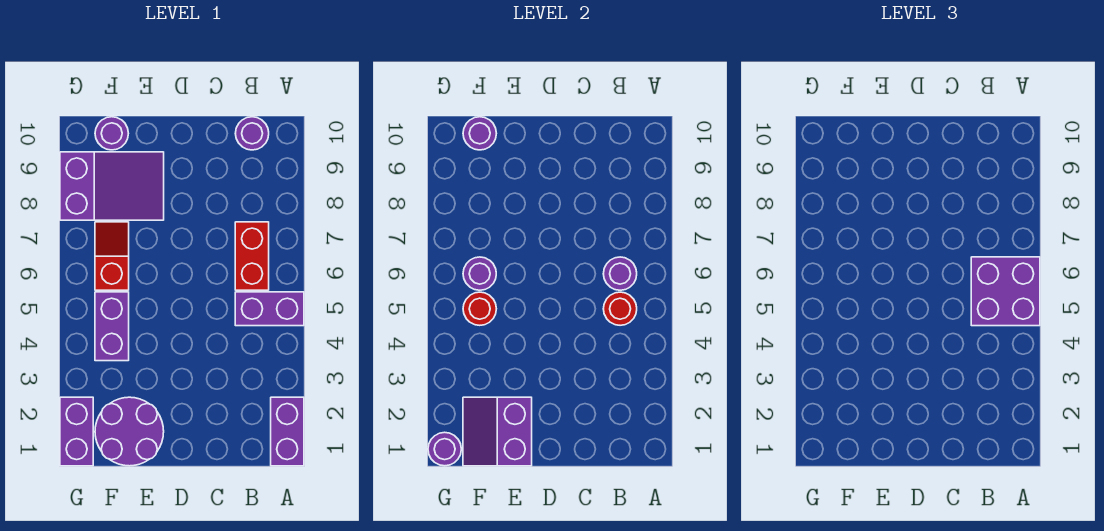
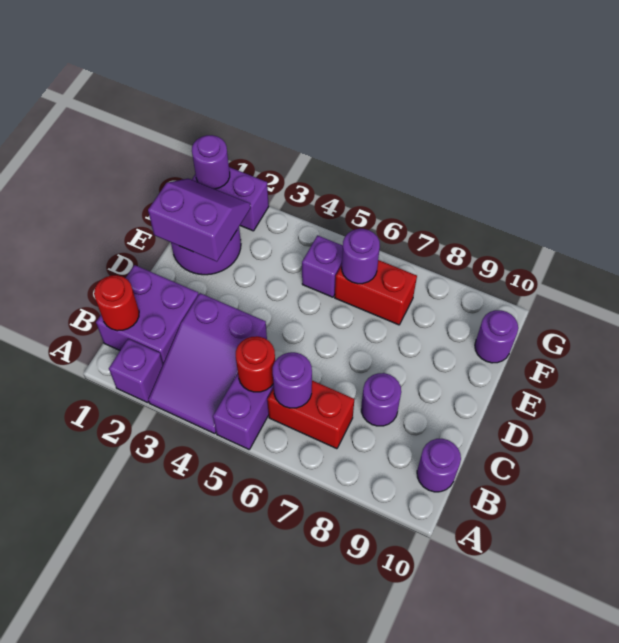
purple 1x2 brick [271,397,304,466] -> purple 1x1 brick [109,339,163,403]
purple 2x2 brick [971,257,1040,326] -> purple 2x2 brick moved to [96,265,199,364]
purple 2x3 slope [60,152,164,220] -> purple 2x3 slope moved to [148,293,267,434]
purple 1x2 brick [95,292,129,361] -> purple 1x1 brick [302,235,343,297]
red 1x1 round brick [463,292,496,325] -> red 1x1 round brick moved to [94,275,139,331]
red 1x2 slope [95,222,129,290] -> red 1x2 brick [335,260,417,325]
purple 1x1 round brick [463,117,496,150] -> purple 1x1 round brick moved to [361,373,401,426]

